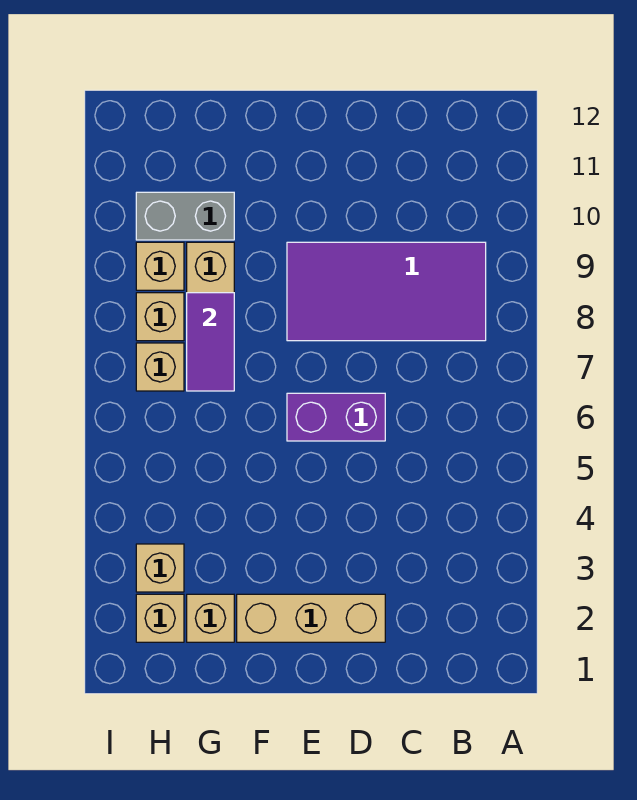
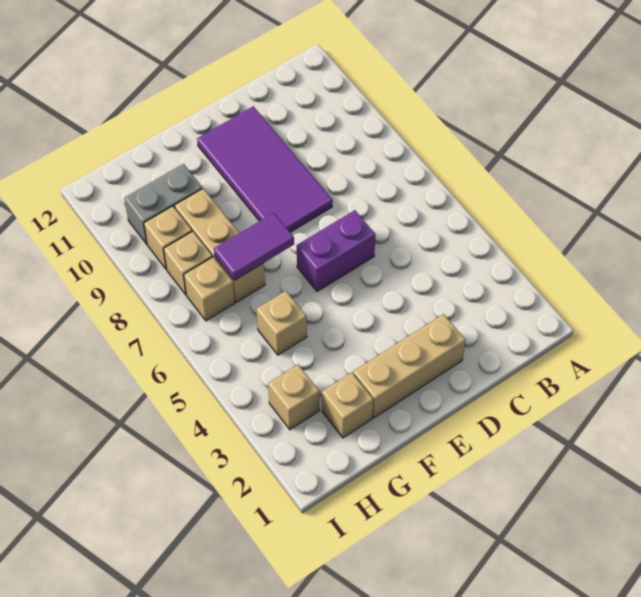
purple 2x4 tile [287,242,486,341] -> purple 2x4 tile turned to [197,106,333,232]
purple 1x2 tile [187,293,234,391] -> purple 1x2 tile turned to [214,213,294,280]
tan 1x1 brick [136,594,184,642] -> tan 1x1 brick moved to [257,291,307,355]

